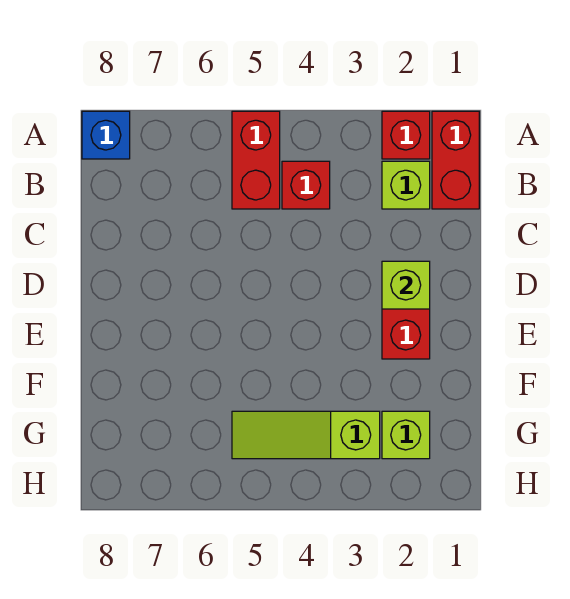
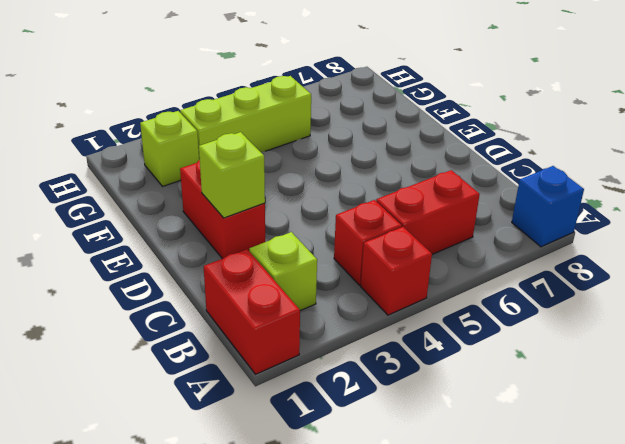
red 1x1 brick [382,111,430,159] -> red 1x1 brick moved to [361,227,432,315]
red 1x2 brick [232,111,280,209] -> red 1x2 brick turned to [376,170,480,254]
lime 1x3 slope [232,411,380,459] -> lime 1x3 brick [180,76,311,160]

